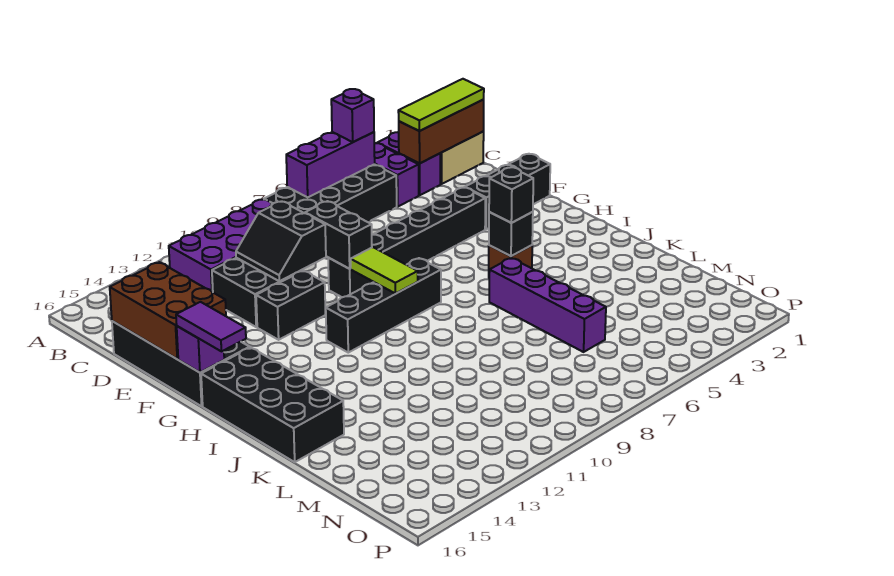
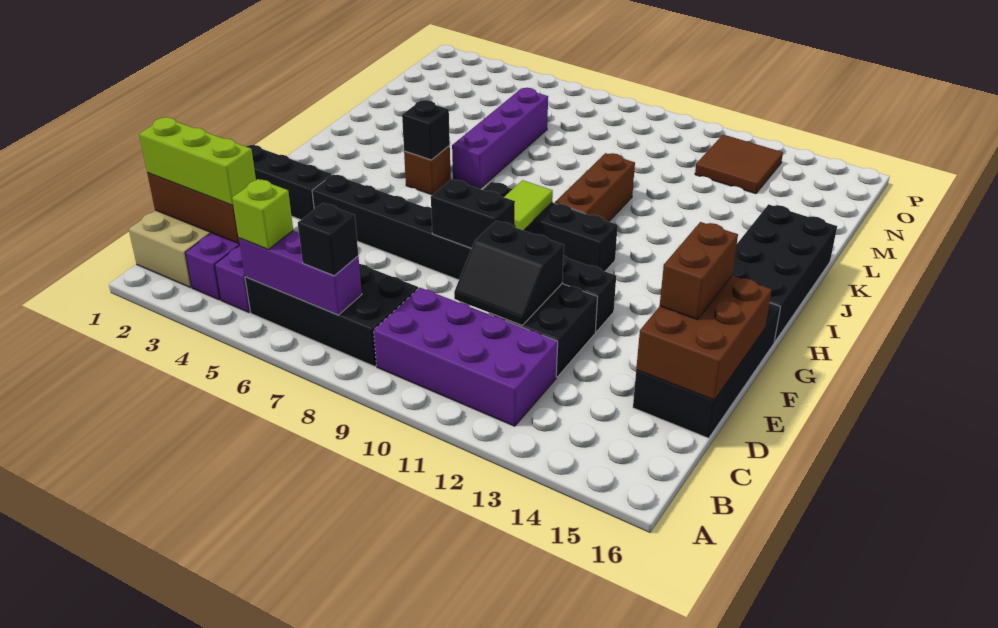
purple 1x1 brick [331,89,374,142] -> lime 1x1 brick [232,179,293,250]
lime 1x3 tile [398,79,484,131] -> lime 1x3 brick [139,117,256,205]
black 2x2 slope [236,201,326,281] -> black 2x2 slope turned to [454,221,564,325]
black 1x2 brick [305,201,372,269] -> black 1x2 brick turned to [431,179,515,248]
none -> brown 1x2 brick [660,222,738,320]
purple 1x1 brick [177,326,224,372] -> none
purple 1x2 tile [176,302,246,351] -> none
black 1x1 brick [489,167,533,223] -> black 1x1 brick moved to [298,203,358,276]
none -> brown 1x3 brick [555,153,635,222]
none -> brown 2x2 tile [695,135,783,194]

